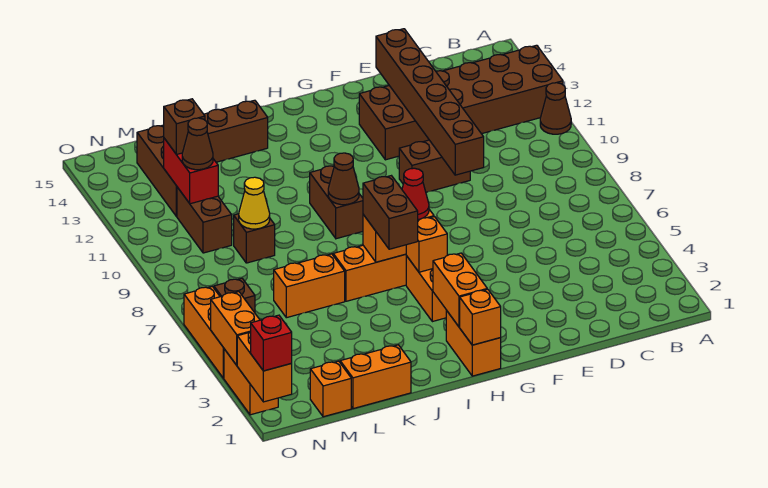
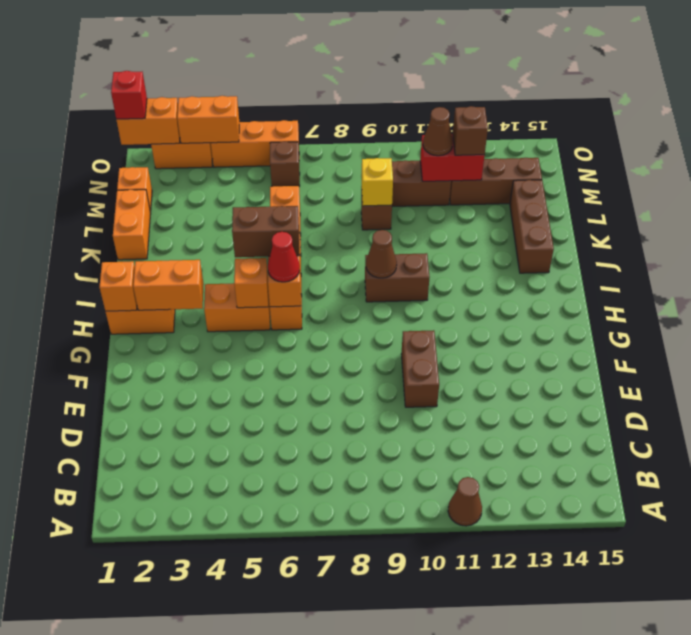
brown 2x6 brick [359,45,563,160] -> none
brown 1x6 brick [376,29,484,175] -> none
yellow 1x1 cone [239,177,270,229] -> yellow 1x1 brick [362,158,393,206]

